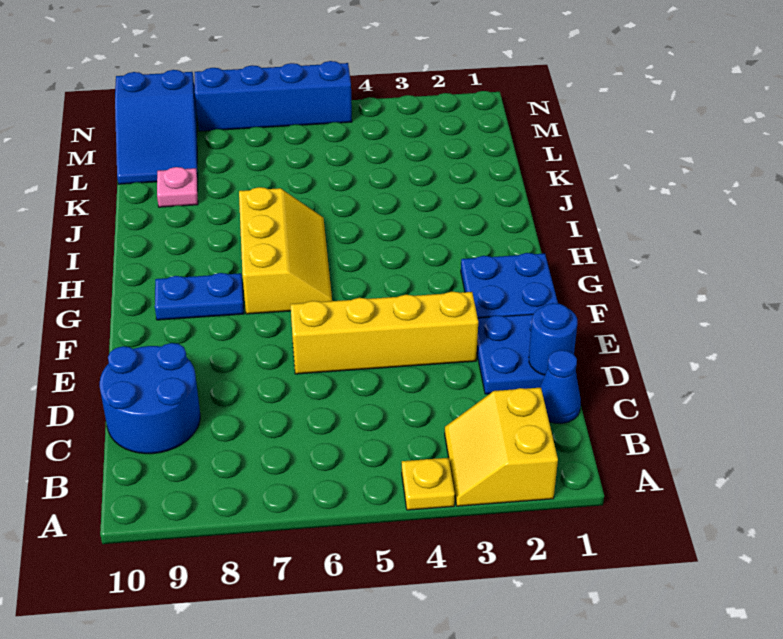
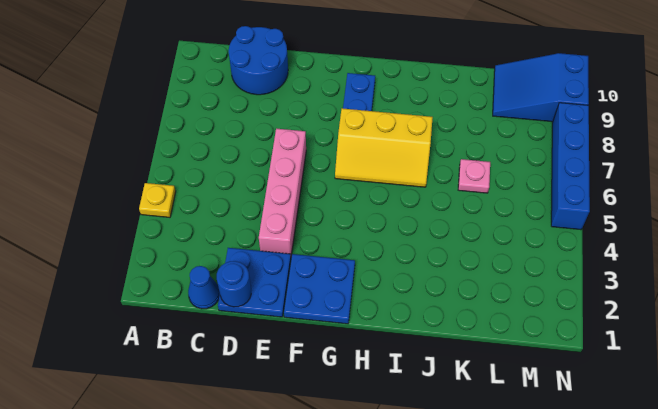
yellow 2x2 slope [445,388,558,506] -> none
yellow 1x4 brick [290,292,478,374] -> pink 1x4 brick [259,129,306,255]
pink 1x1 plate [157,167,198,207] -> pink 1x1 plate moved to [458,159,490,193]

